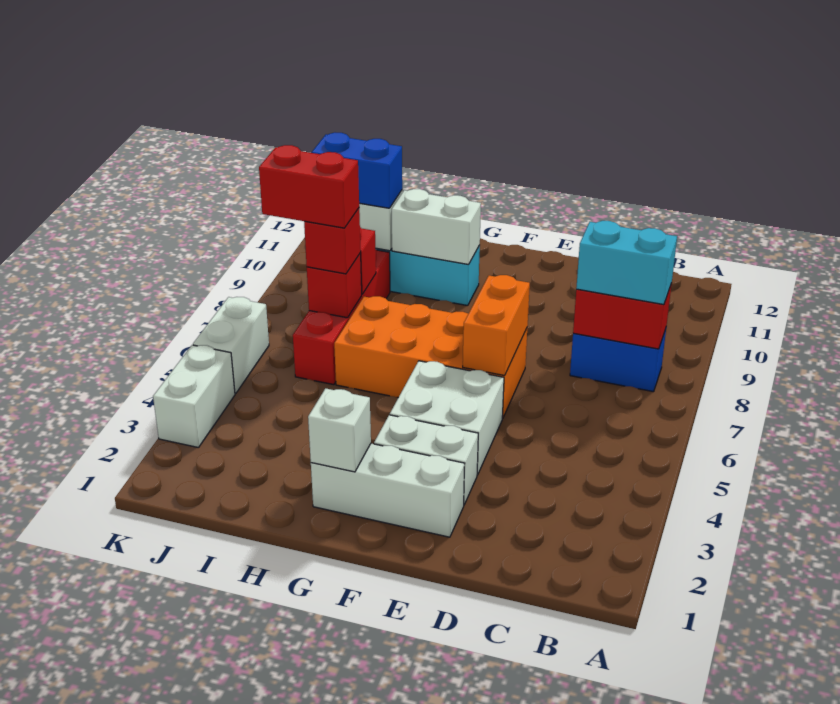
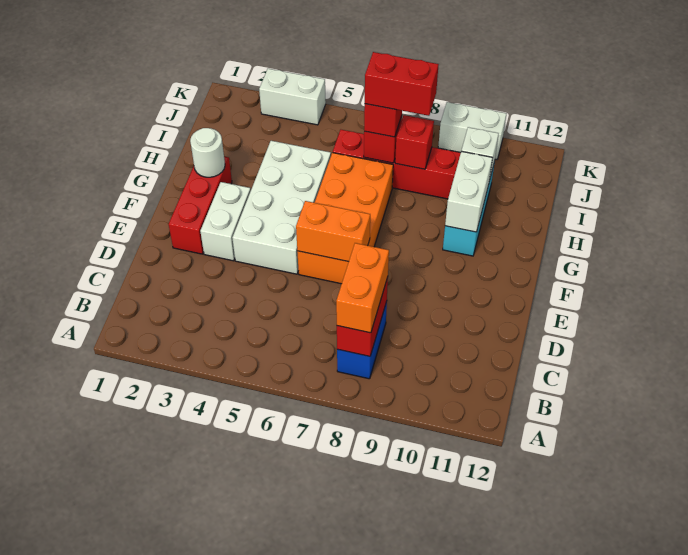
cyan 1x2 brick [576,221,677,305] -> orange 1x2 brick [336,243,389,333]
white 1x3 brick [311,444,465,537] -> red 1x3 brick [169,157,232,254]
white 2x2 brick [390,361,504,475] -> white 2x4 brick [233,141,331,274]
white 1x1 brick [308,388,371,472] -> white 1x1 round brick [190,128,225,177]
red 1x2 brick [259,145,359,228] -> red 1x2 brick turned to [365,52,439,116]
blue 1x2 brick [311,133,402,208] -> none
white 1x2 brick [193,297,269,394] -> white 1x2 brick moved to [438,102,507,159]

